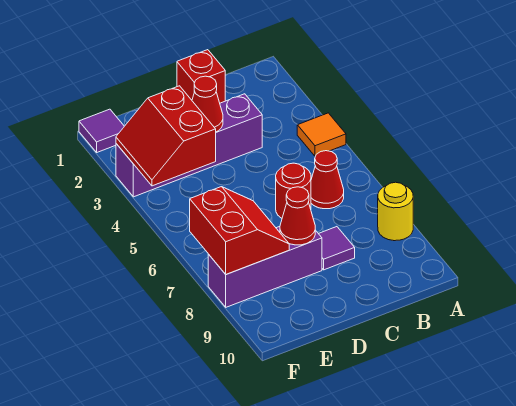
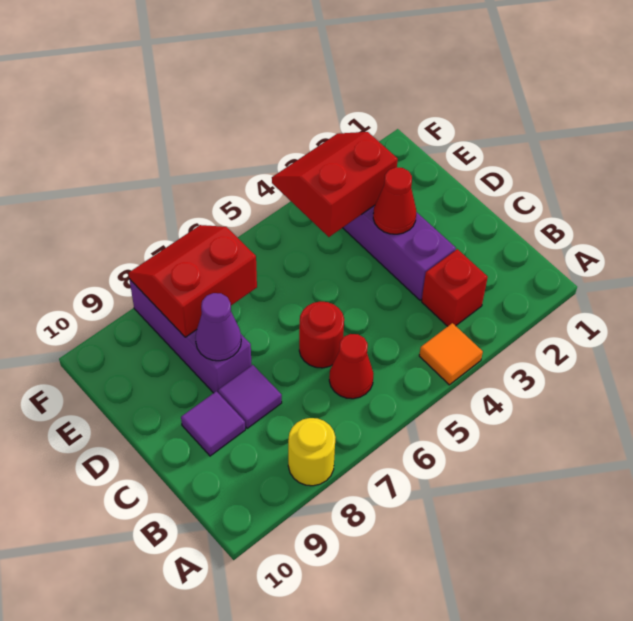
red 1x1 brick [177,50,225,103] -> red 1x1 brick moved to [422,249,488,326]
red 1x1 cone [280,187,315,245] -> purple 1x1 cone [195,293,241,361]
red 2x2 slope [190,187,289,274] -> red 2x2 slope turned to [128,225,257,337]
purple 1x1 tile [79,109,124,152] -> purple 1x1 tile moved to [181,391,245,456]

